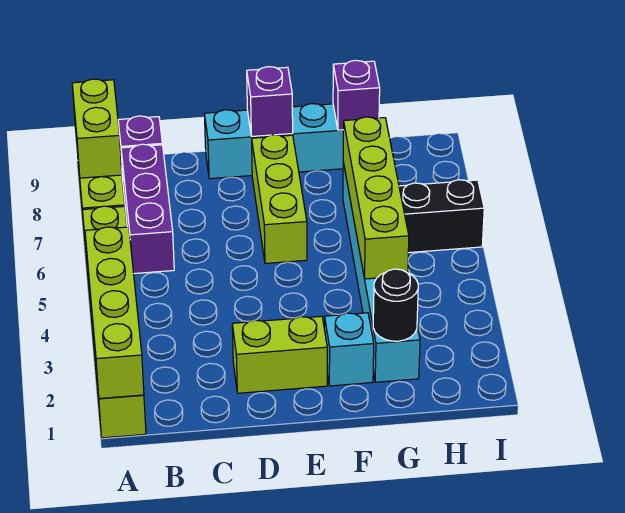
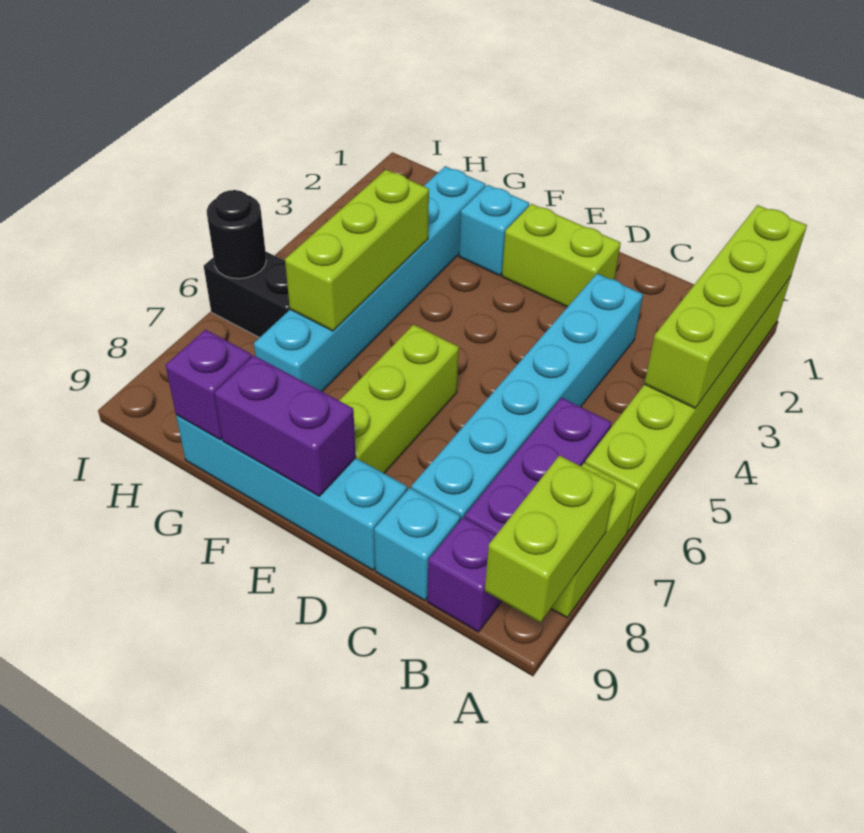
none -> cyan 1x6 brick [411,274,643,520]
none -> cyan 1x1 brick [374,488,461,601]
purple 1x1 brick [247,67,293,136] -> purple 1x2 brick [214,356,356,496]
black 1x1 round brick [373,269,418,341] -> black 1x1 round brick moved to [207,190,266,279]
lime 1x4 brick [343,117,409,279] -> lime 1x3 brick [285,170,429,331]

